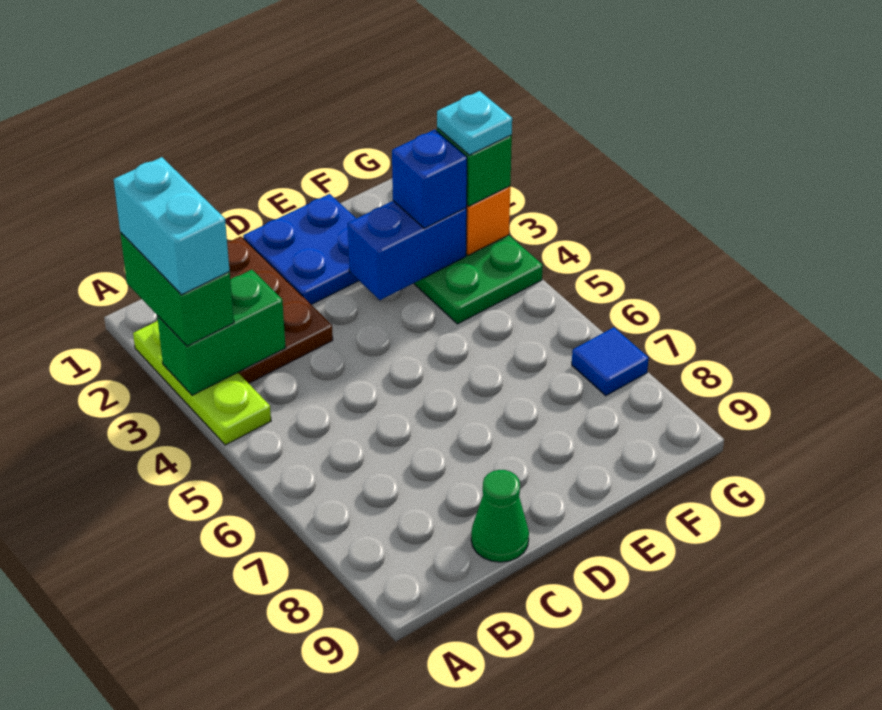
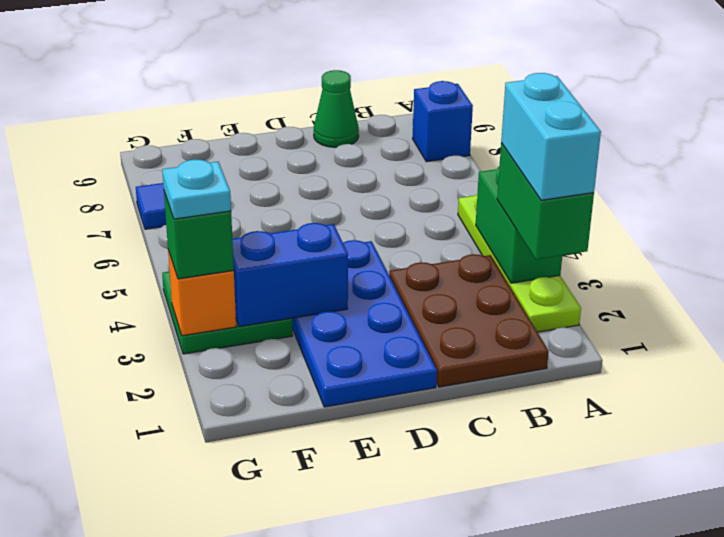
lime 1x3 plate [133,320,271,445] -> lime 1x4 plate [458,194,581,332]
green 1x2 brick [157,270,286,395] -> green 1x2 brick turned to [476,167,562,283]
blue 2x2 plate [243,194,359,305] -> blue 2x4 plate [292,240,437,407]
blue 1x1 brick [392,130,467,228] -> blue 1x1 brick moved to [413,81,473,162]

